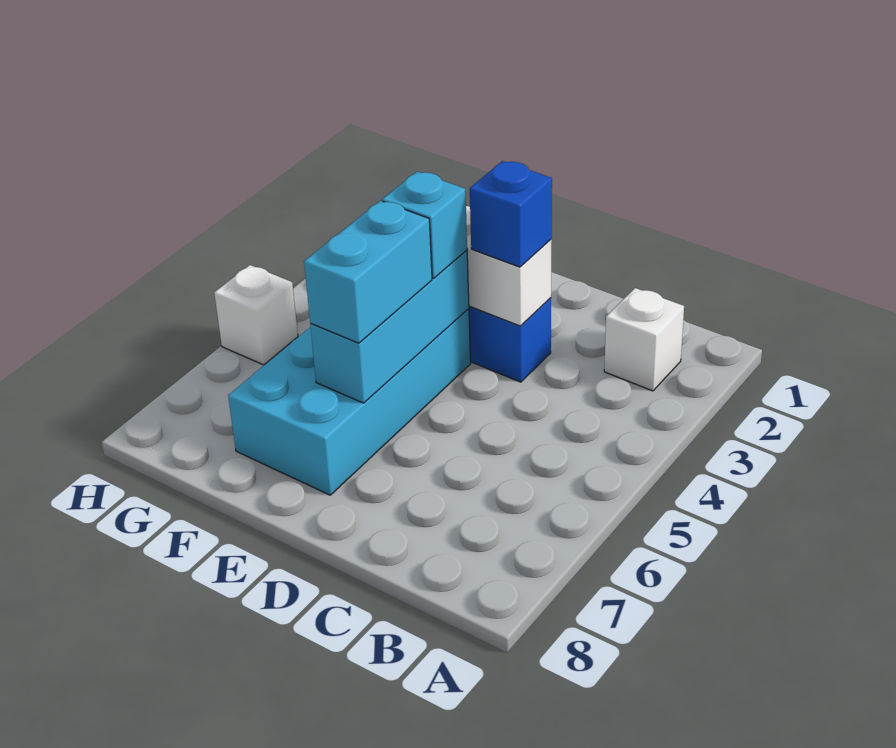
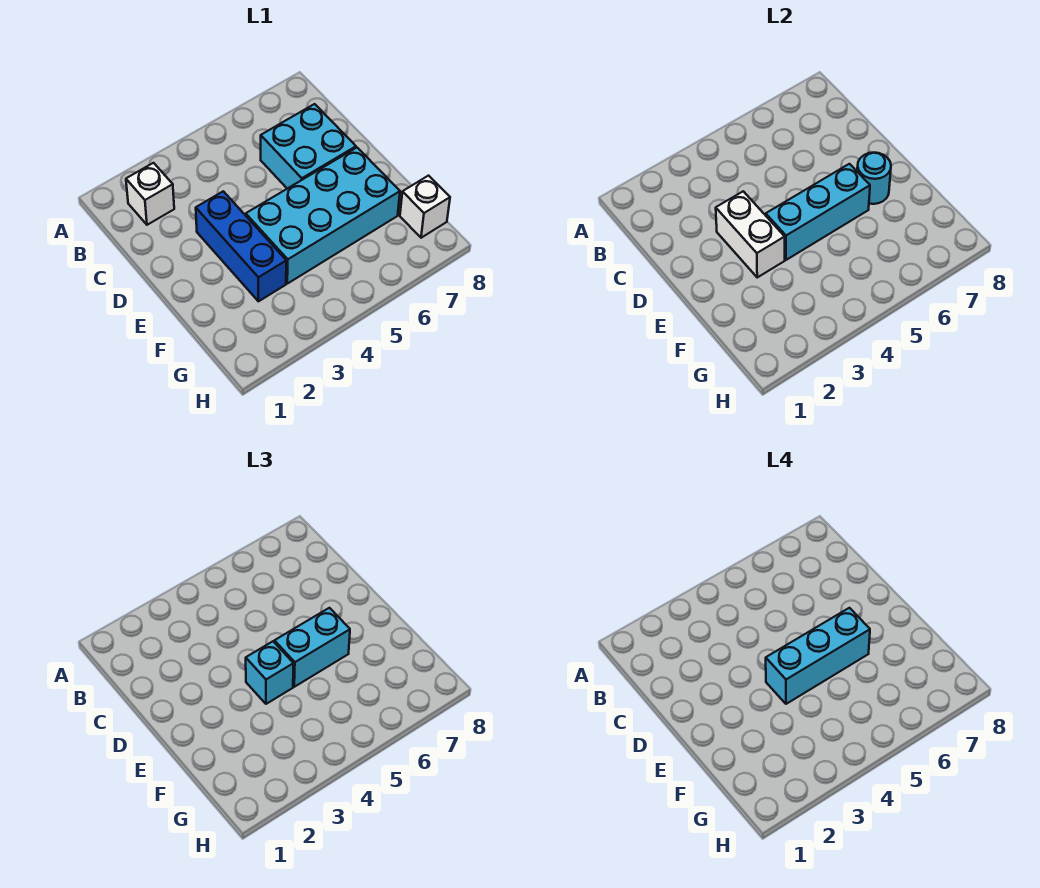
none -> cyan 2x2 brick [261,104,356,189]
blue 1x1 brick [470,161,552,267] -> none
none -> cyan 1x3 brick [766,608,870,704]
none -> cyan 1x1 round brick [857,153,891,204]
white 1x1 brick [214,265,298,365] -> white 1x1 brick moved to [400,176,450,238]

